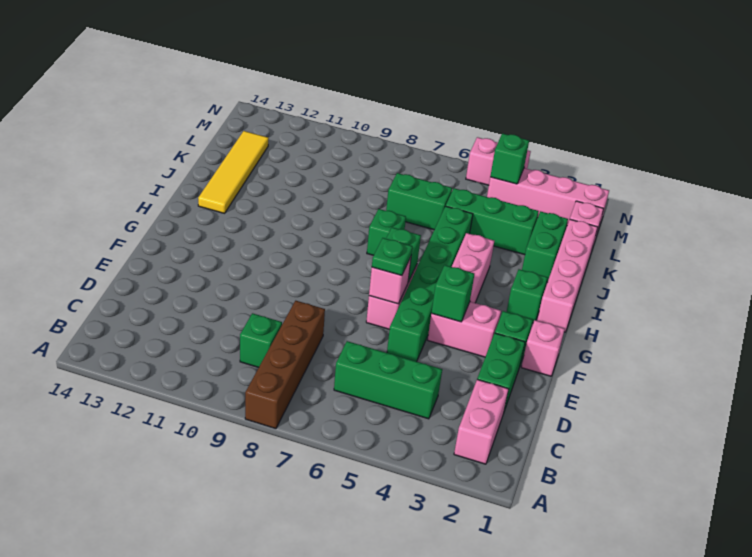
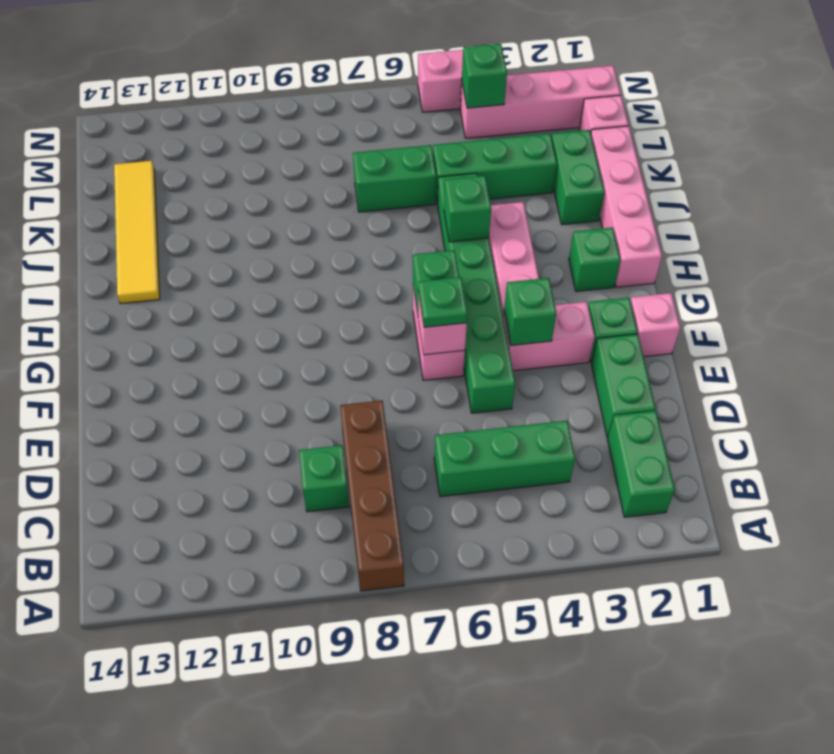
pink 1x2 brick [454,379,509,464] -> green 1x2 brick [608,411,675,517]
green 1x1 brick [367,209,406,255] -> green 1x1 brick moved to [444,176,491,242]

